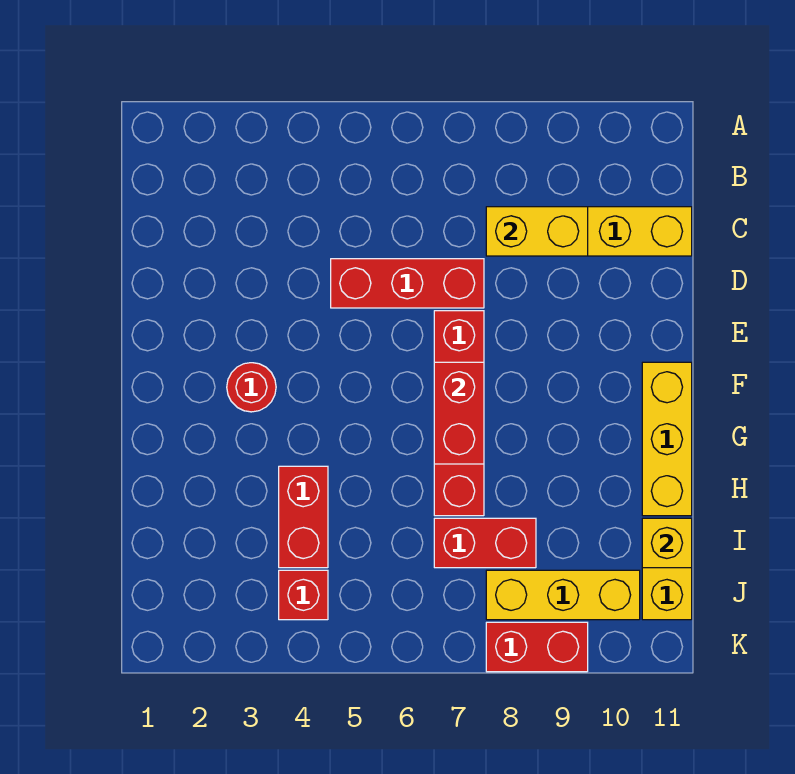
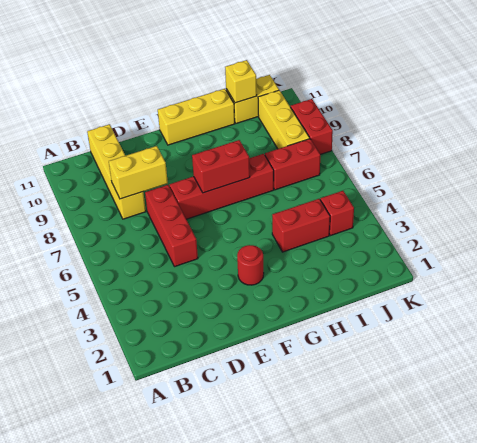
yellow 1x2 brick [486,207,588,256] -> yellow 1x2 brick turned to [109,146,168,199]
red 1x2 brick [434,518,536,568] -> red 1x2 brick turned to [265,139,320,190]

